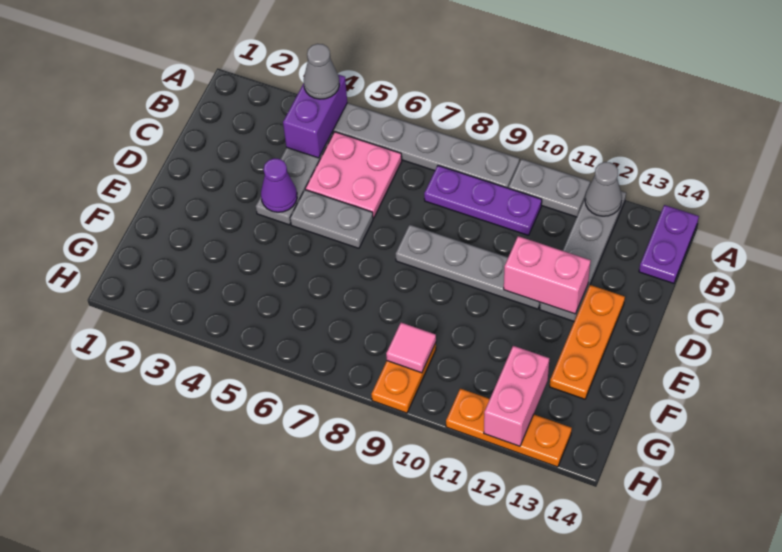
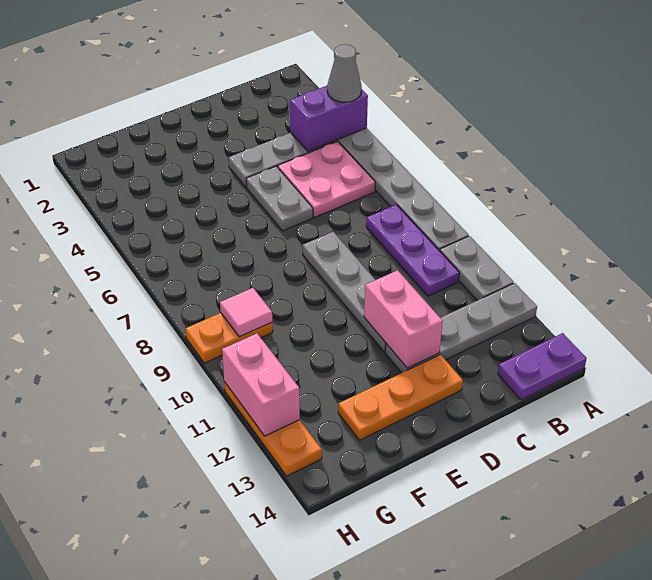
grey 1x1 cone [585,162,622,216] -> none
purple 1x1 cone [261,158,297,212] -> none
pink 1x2 brick [484,346,549,446] -> pink 1x2 brick turned to [222,333,300,436]

